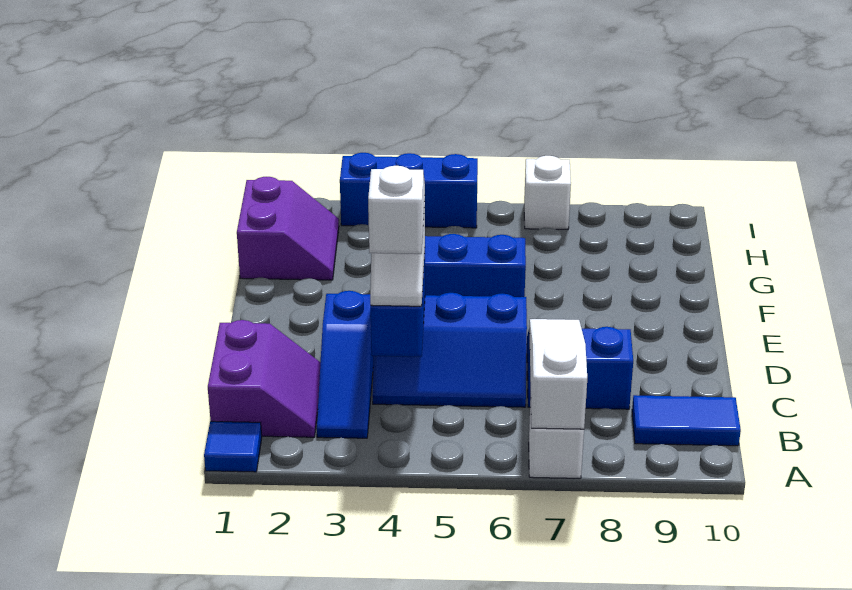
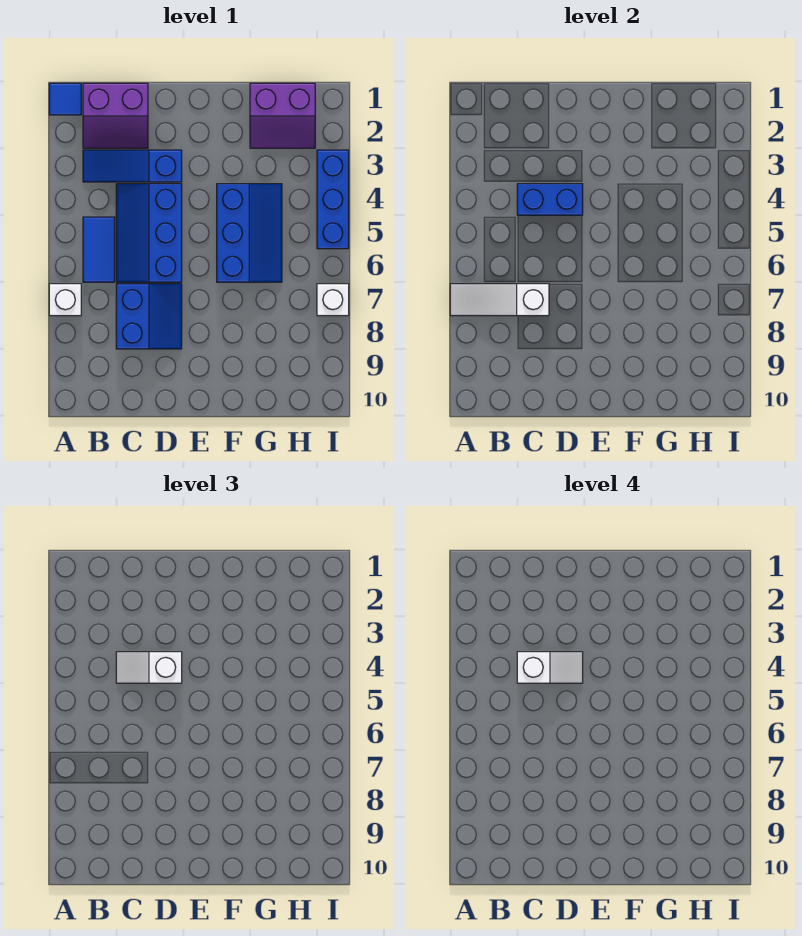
white 1x3 slope [529,319,587,429] -> white 1x3 slope turned to [450,284,549,316]
blue 1x2 tile [632,395,741,446] -> blue 1x2 tile moved to [83,217,115,282]

